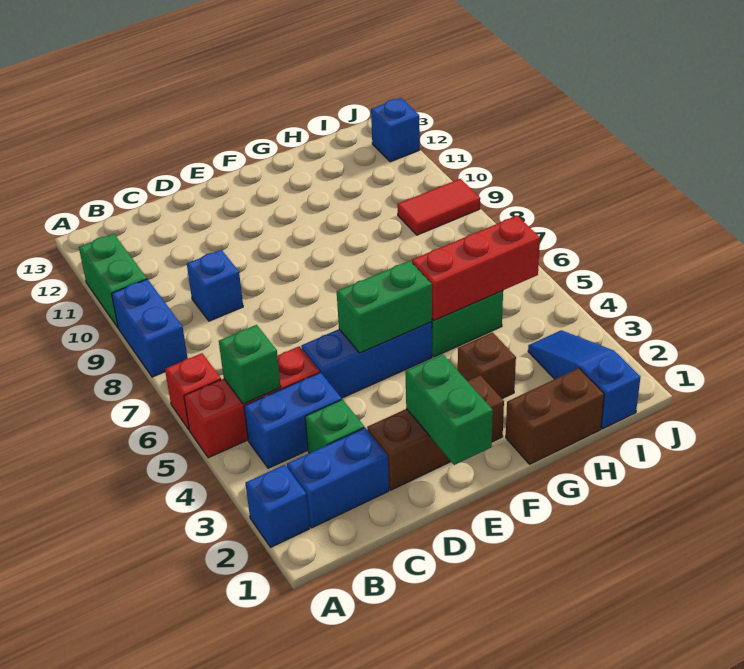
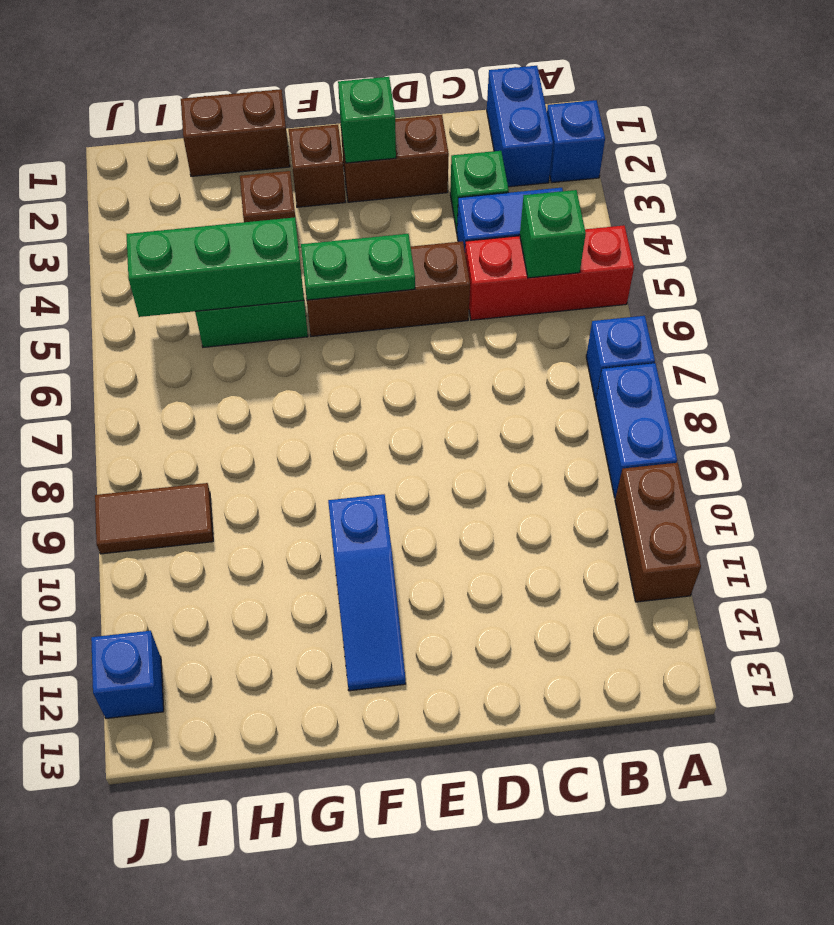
red 1x1 brick [165,353,221,430] -> none
green 1x2 brick [79,234,147,327] -> brown 1x2 brick [615,463,701,602]
blue 1x2 brick [287,428,389,528] -> blue 1x2 brick turned to [487,66,553,187]
blue 1x1 brick [187,250,243,321] -> blue 1x1 brick moved to [586,316,655,401]
blue 1x3 brick [301,322,432,398] -> brown 1x3 brick [307,241,470,336]
green 1x2 brick [405,354,493,465] -> green 1x1 brick [338,77,396,163]
green 1x2 brick [337,261,432,353] -> green 1x2 plate [301,234,415,300]
red 1x3 brick [412,216,540,321] -> green 1x3 brick [126,217,304,317]
blue 1x3 slope [528,330,640,429] -> blue 1x3 slope moved to [328,494,406,691]
red 1x2 tile [397,179,480,235] -> brown 1x2 tile [95,483,213,554]

